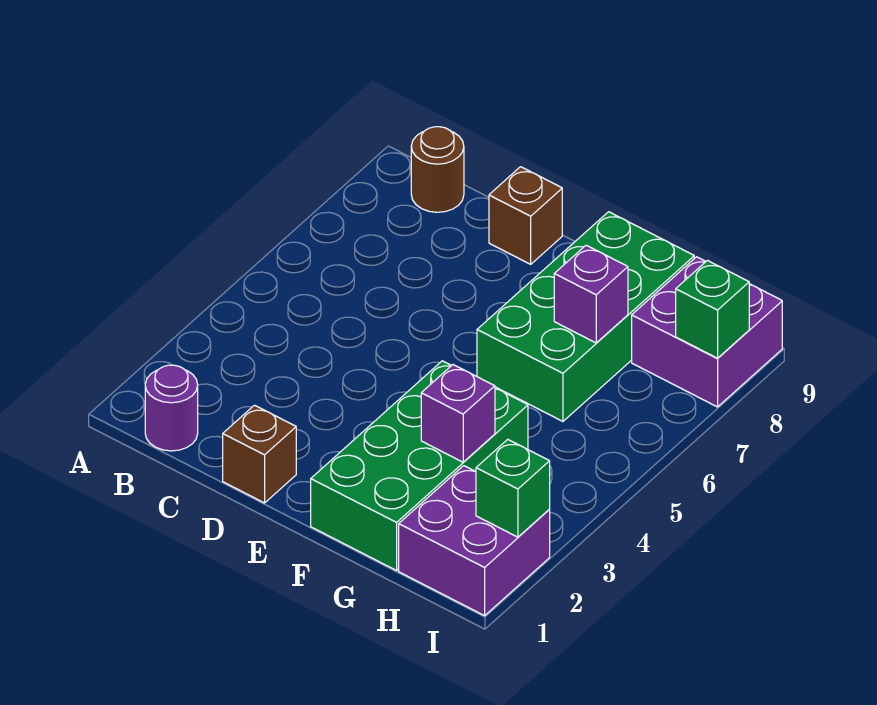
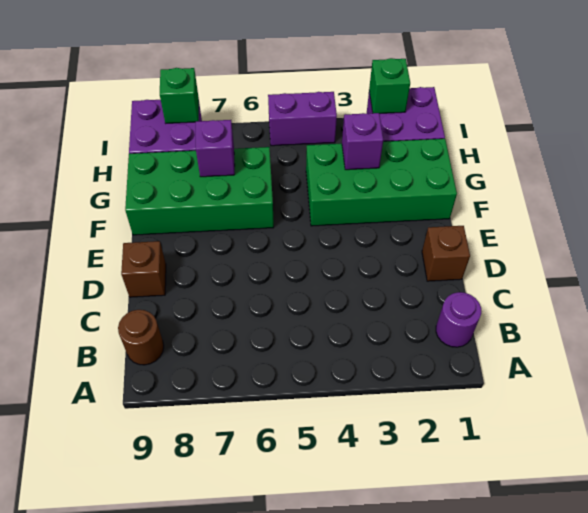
none -> purple 1x2 brick [268,92,337,146]

